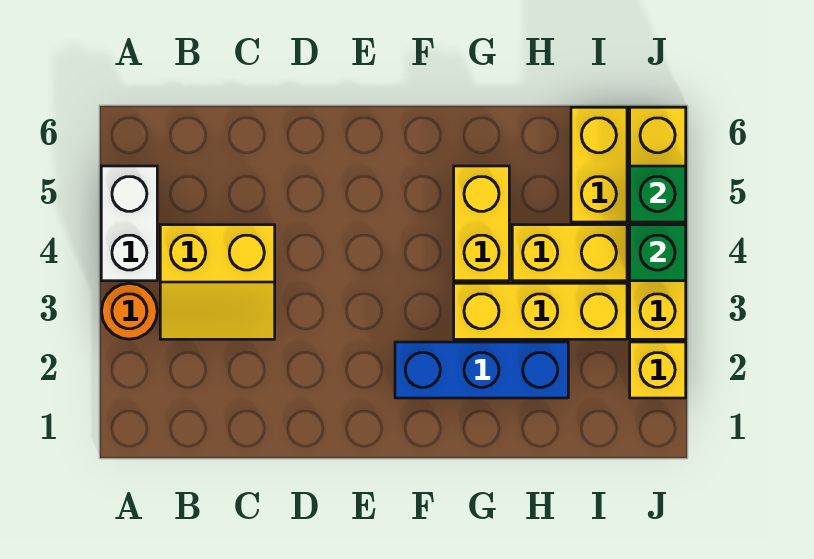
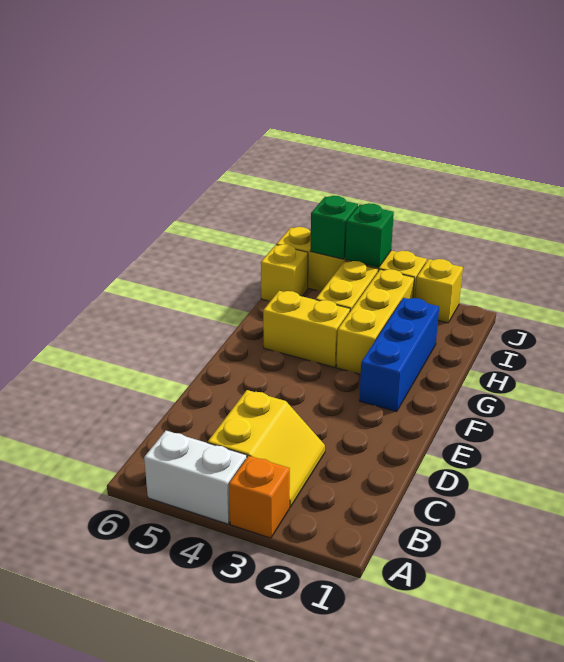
orange 1x1 round brick [102,283,157,339] -> orange 1x1 brick [229,456,290,538]
yellow 1x2 brick [571,107,627,222] -> yellow 1x1 brick [261,244,308,301]

